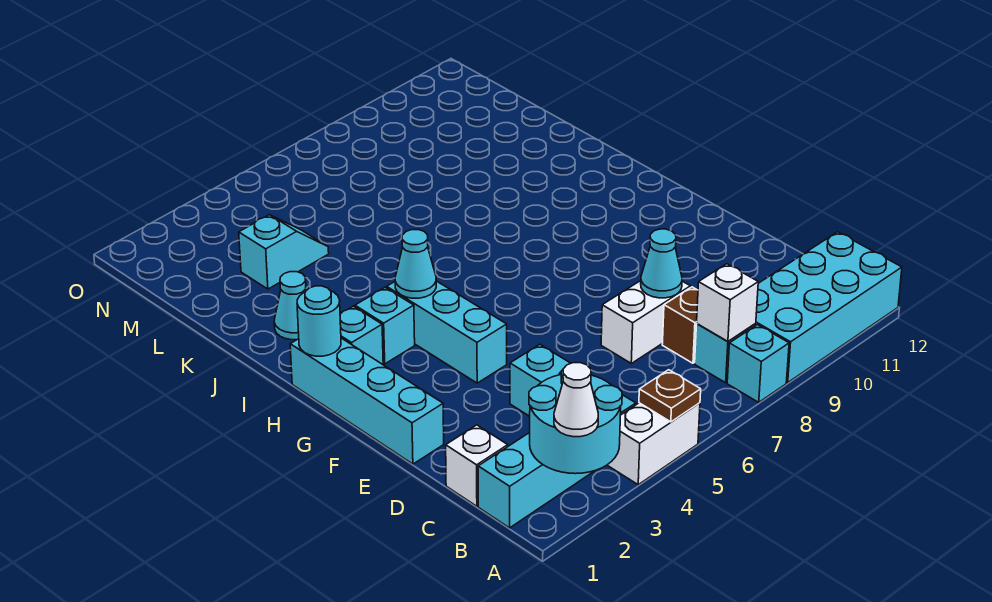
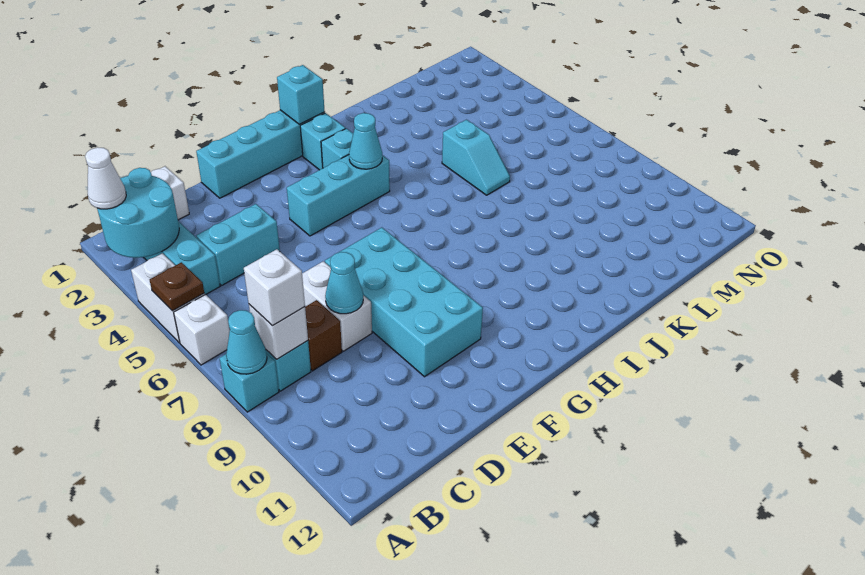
none -> white 1x1 brick [174,295,230,365]
cyan 2x4 brick [755,232,902,383] -> cyan 2x4 brick moved to [325,228,483,377]
none -> white 1x1 brick [244,249,305,326]
cyan 1x1 round brick [297,286,341,356] -> cyan 1x1 brick [277,65,325,124]
cyan 1x1 cone [274,272,306,340] -> cyan 1x1 cone moved to [226,310,267,374]
cyan 1x2 slope [239,215,329,289] -> cyan 1x2 slope moved to [442,120,510,195]

